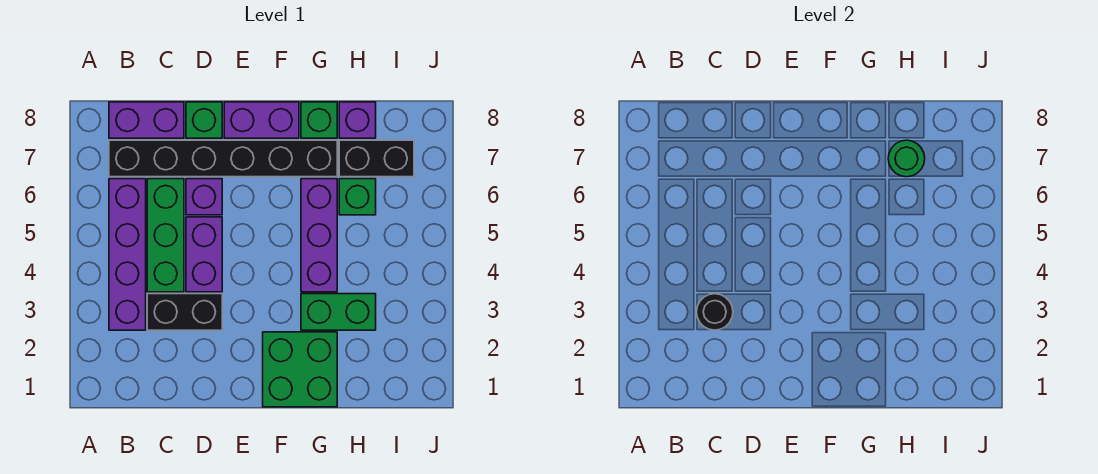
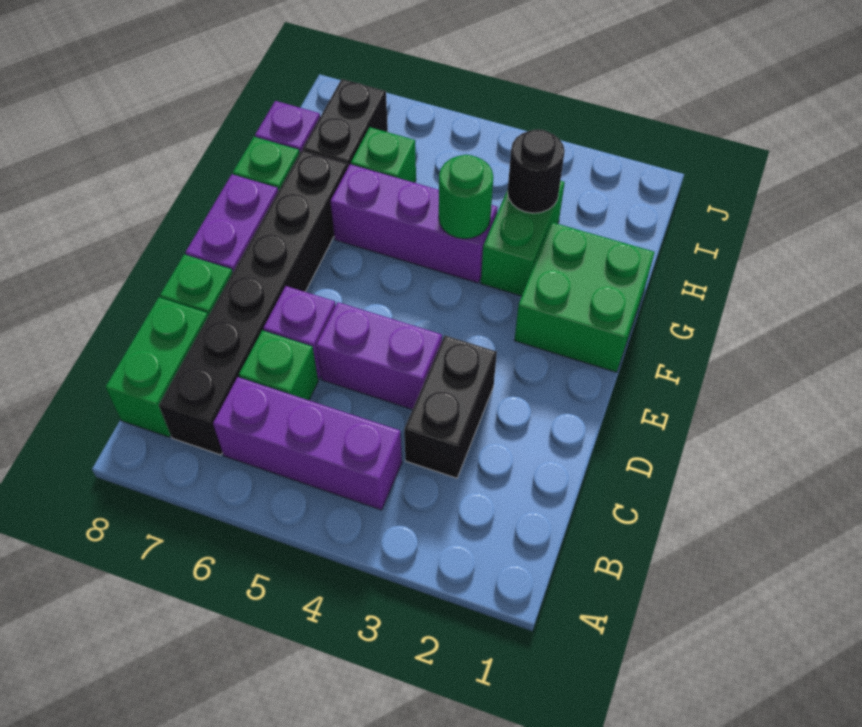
purple 1x4 brick [109,179,146,330] -> purple 1x3 brick [213,377,402,510]
purple 1x2 brick [109,102,184,138] -> green 1x2 brick [106,298,208,437]
black 1x1 round brick [697,294,733,330] -> black 1x1 round brick moved to [507,129,565,213]
green 1x3 brick [147,179,184,292] -> green 1x1 brick [239,330,318,400]
green 1x1 round brick [888,140,925,177] -> green 1x1 round brick moved to [439,155,493,239]

